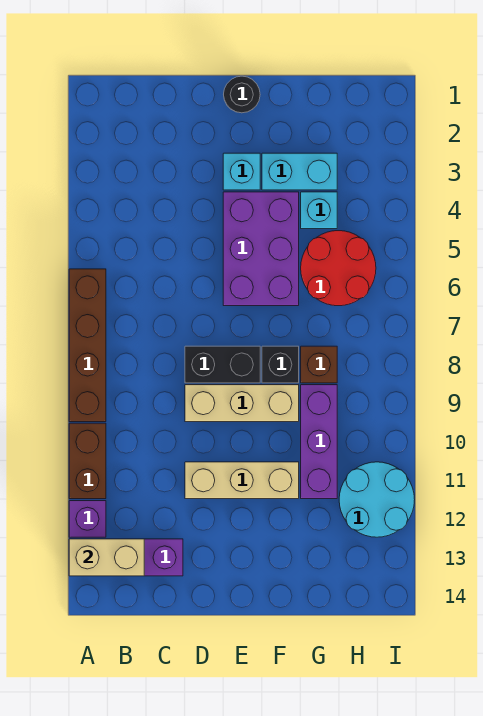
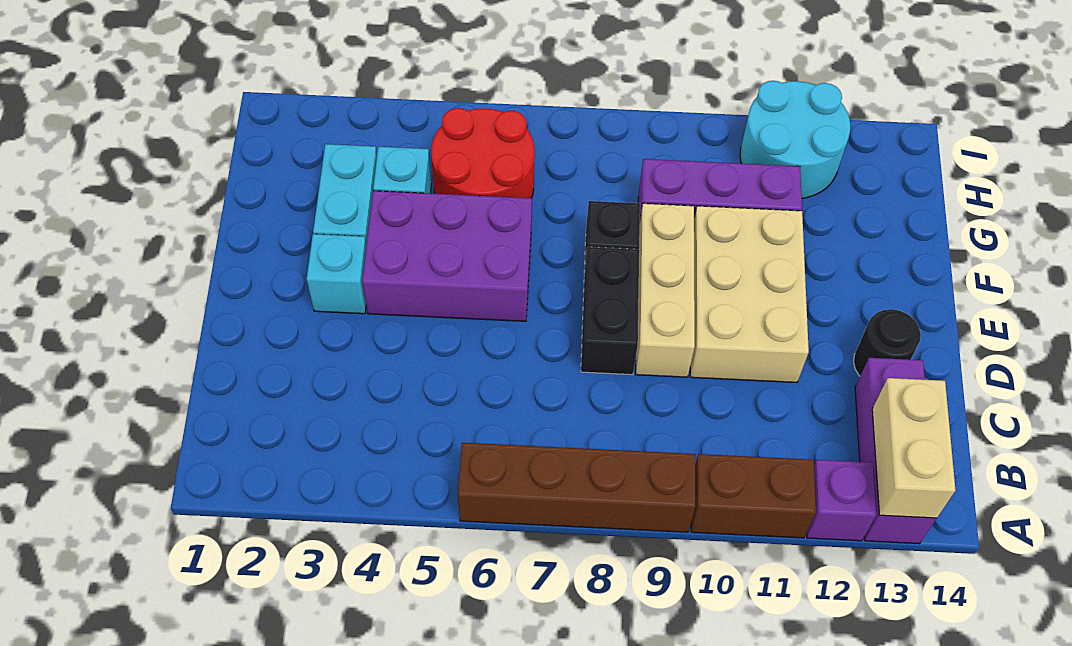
tan 1x3 brick [185,462,299,499] -> tan 2x3 brick [690,206,809,382]
black 1x1 round brick [224,76,260,113] -> black 1x1 round brick moved to [854,309,921,376]
brown 1x1 brick [301,346,337,383] -> none

